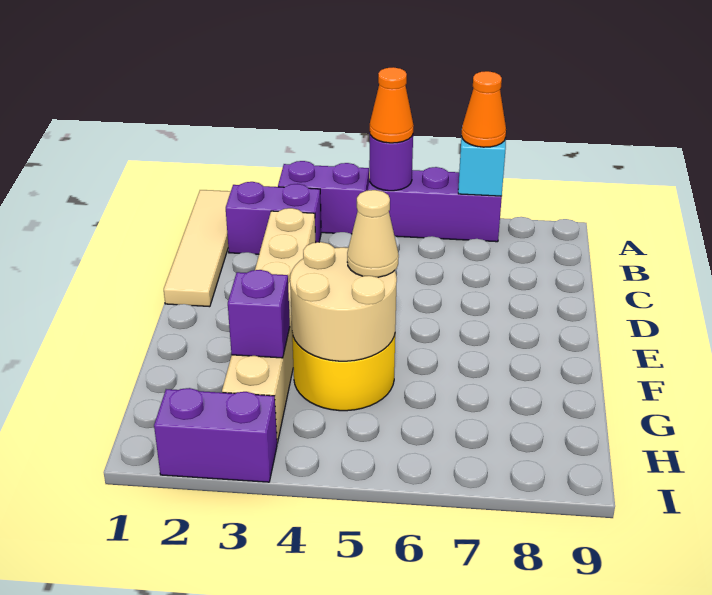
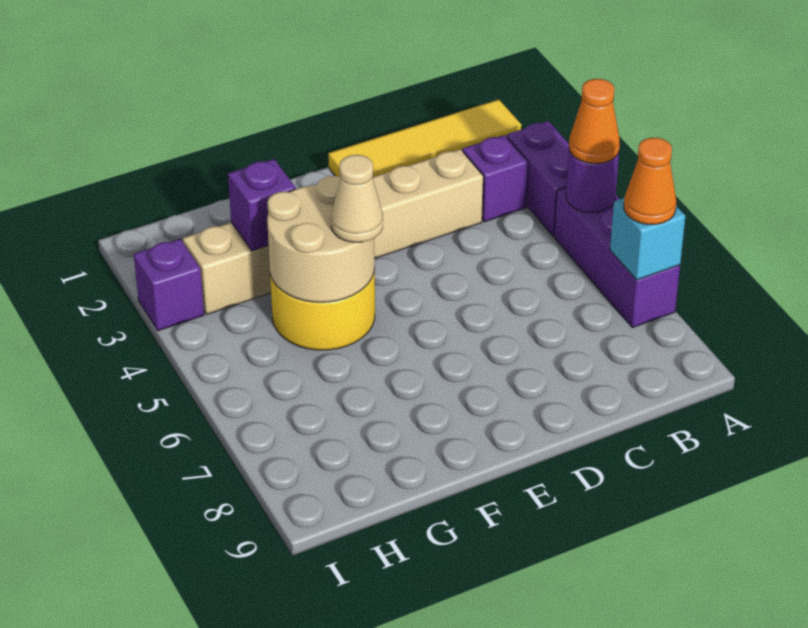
tan 1x4 tile [164,190,231,307] -> yellow 1x4 tile [328,100,521,177]
purple 1x2 brick [226,182,321,254] -> purple 1x1 brick [462,135,528,222]
purple 1x2 brick [154,388,277,482] -> purple 1x1 brick [134,239,204,331]

